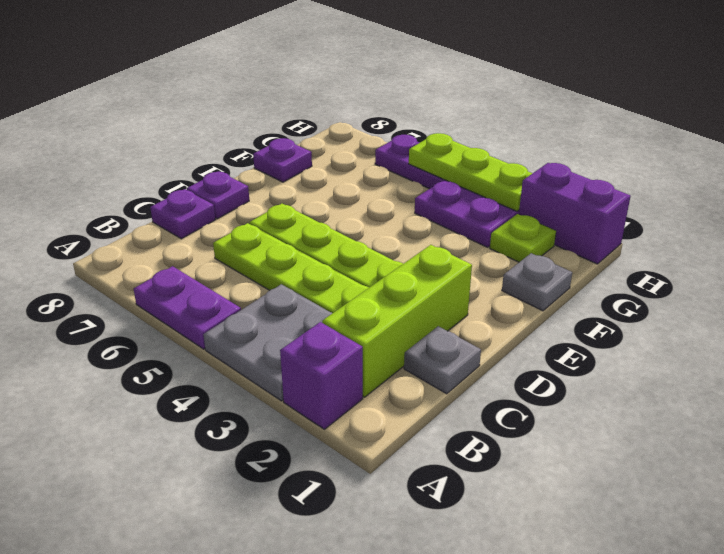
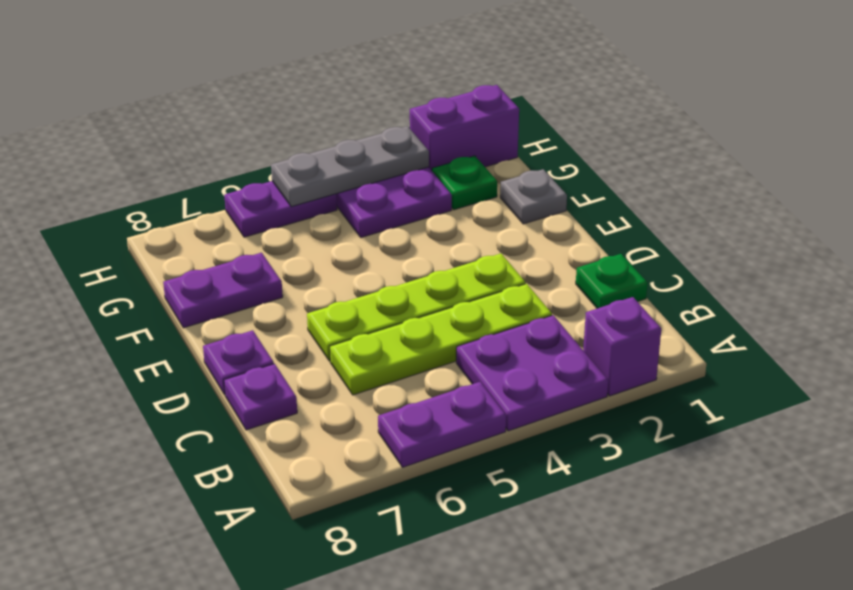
grey 2x2 plate [204,284,332,401] -> purple 2x2 plate [456,315,608,431]
lime 1x3 brick [322,245,472,397] -> none
grey 1x1 plate [404,326,481,394] -> green 1x1 plate [576,254,648,308]
purple 1x1 plate [253,138,312,182] -> purple 1x2 plate [163,253,283,328]
lime 1x1 plate [490,214,556,262] -> green 1x1 plate [432,156,497,210]
lime 1x3 plate [409,133,532,211] -> grey 1x3 plate [271,126,429,207]

